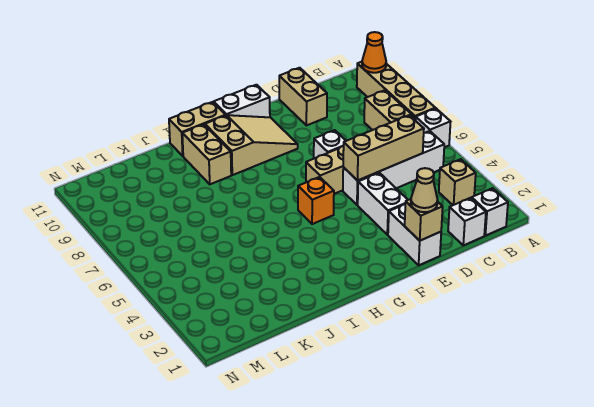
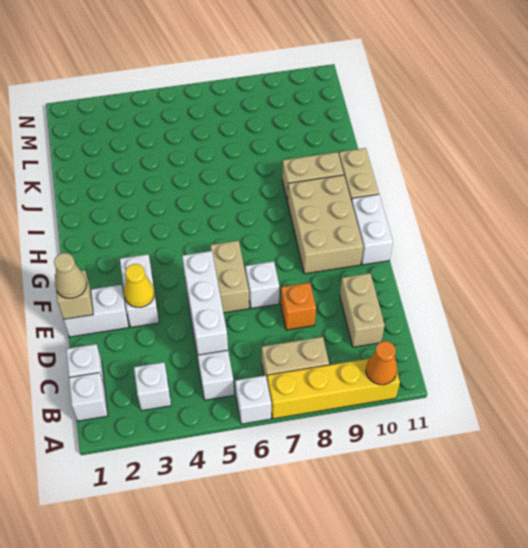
tan 1x4 brick [357,62,435,121] -> yellow 1x4 brick [267,358,400,419]
tan 1x1 brick [439,159,476,205] -> white 1x1 brick [134,362,171,411]
tan 1x3 brick [343,115,424,181] -> white 1x3 brick [182,251,228,355]
tan 1x2 brick [279,68,327,125] -> tan 1x2 brick turned to [340,273,385,347]
white 1x2 brick [358,173,408,235] -> white 1x2 brick turned to [120,254,159,327]
none -> yellow 1x1 cone [124,264,154,307]
tan 2x3 slope [205,115,298,175] -> tan 2x3 brick [288,175,363,274]
orange 1x1 brick [298,177,334,224] -> orange 1x1 brick moved to [281,283,316,330]

